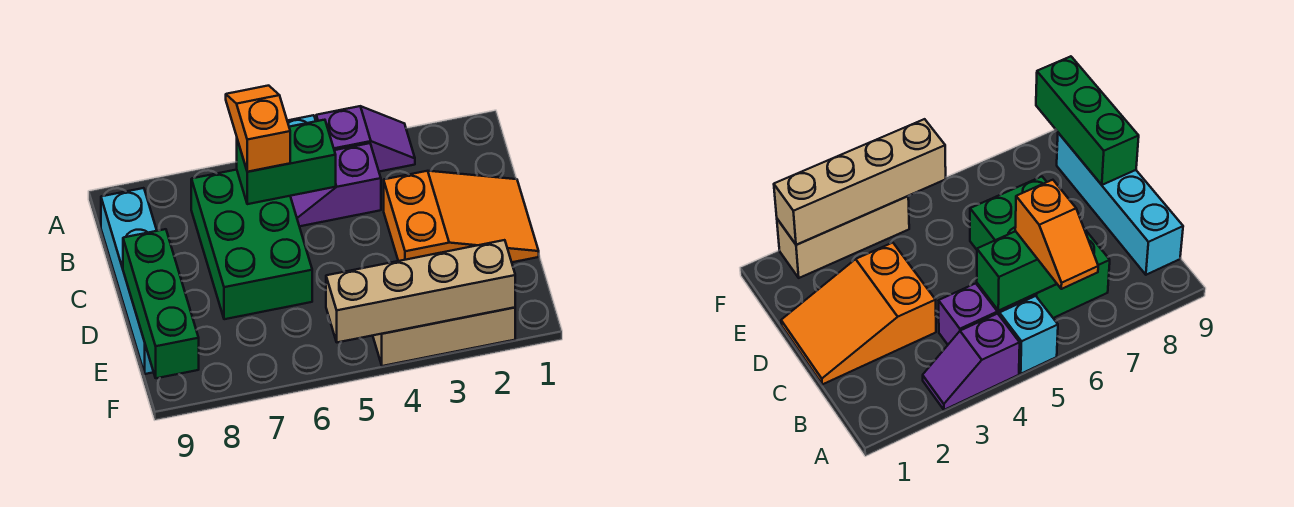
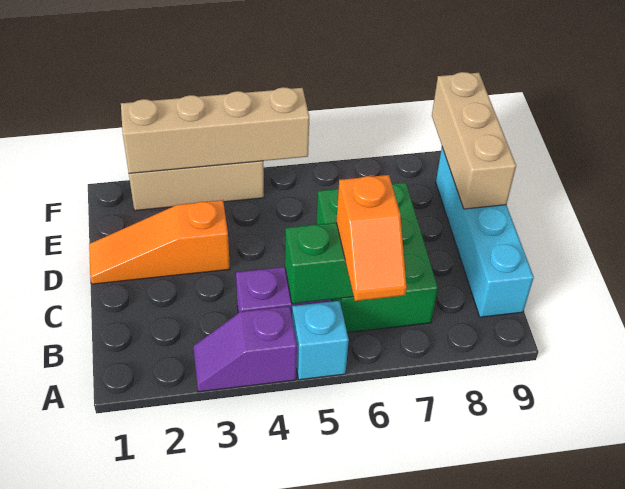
orange 2x3 slope [384,171,539,262] -> orange 1x3 slope [89,200,230,284]
green 1x3 brick [123,229,199,378] -> tan 1x3 brick [432,72,516,209]

